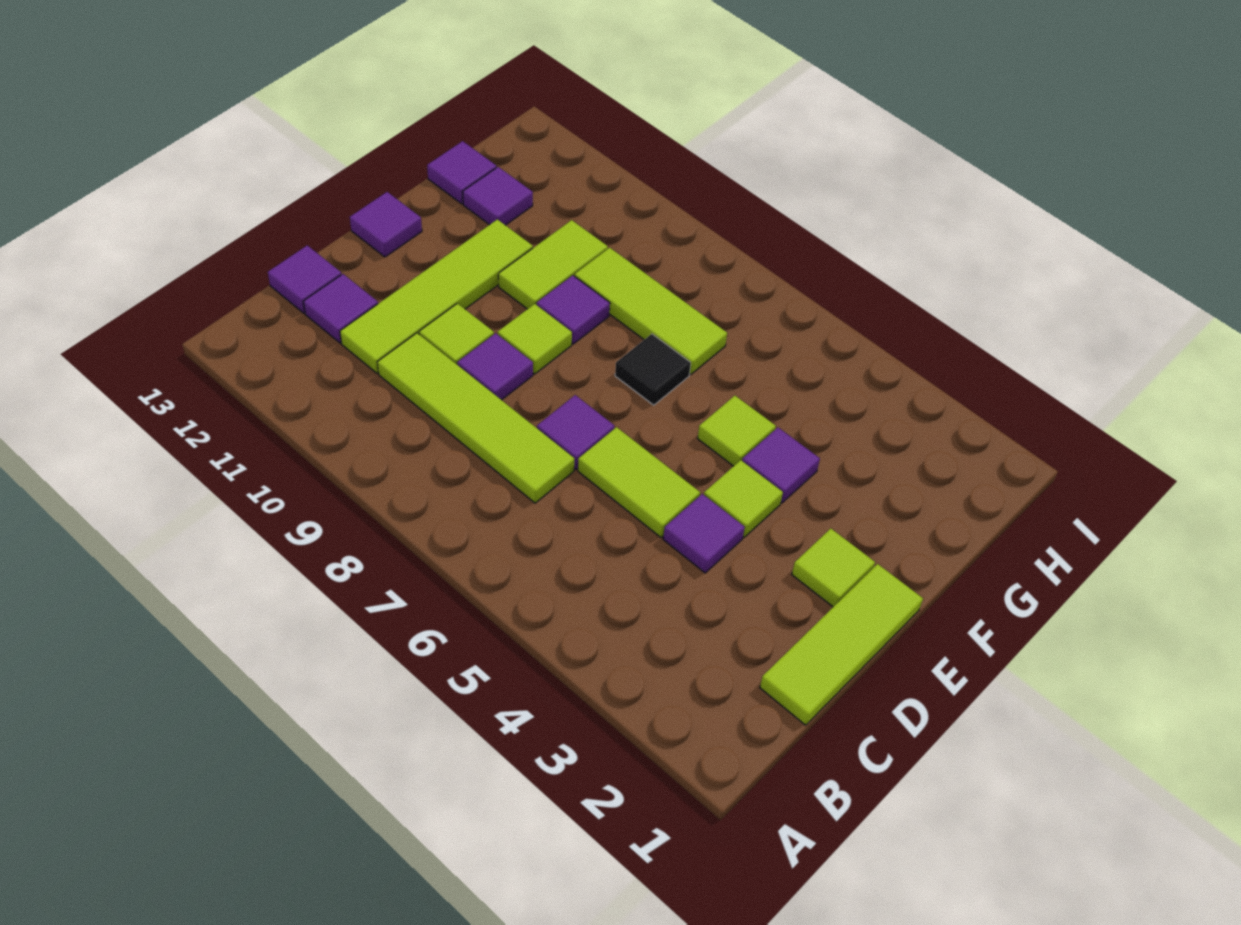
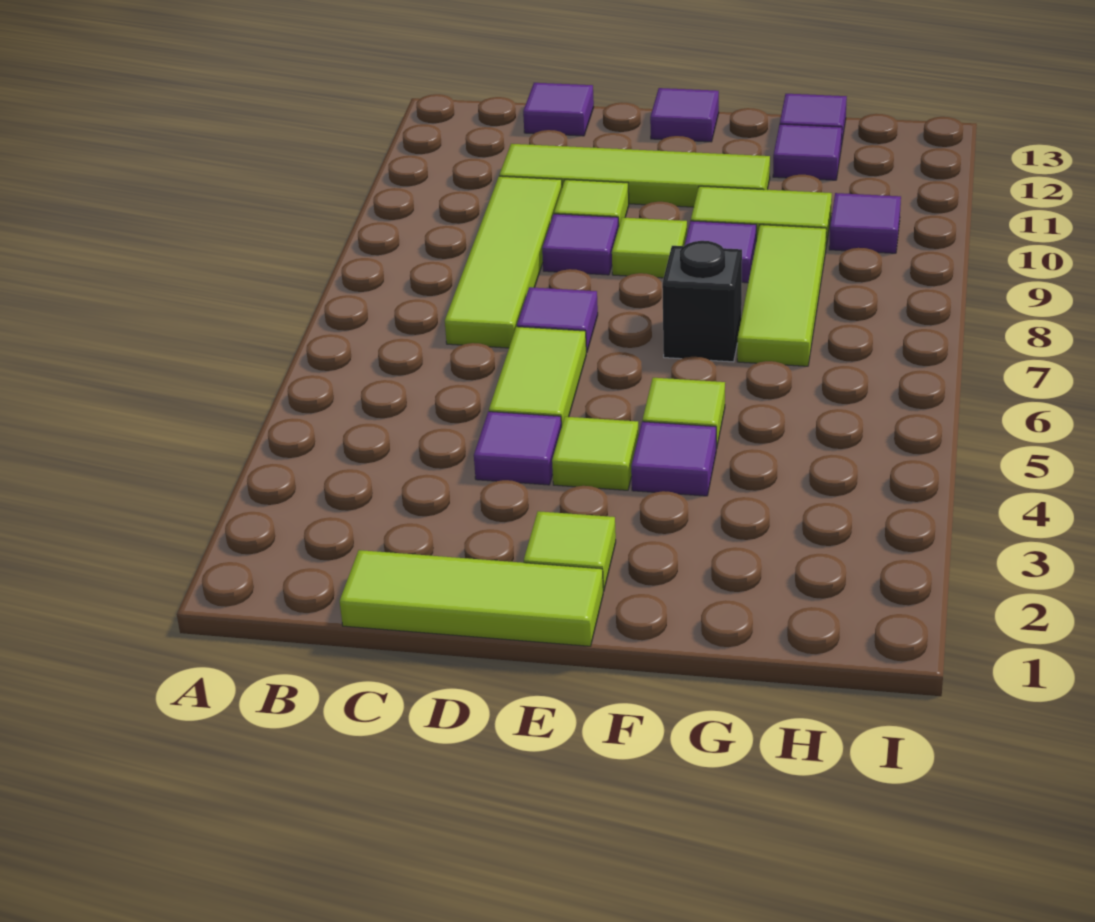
purple 1x1 tile [303,274,378,343] -> purple 1x1 tile moved to [829,193,901,253]
black 1x1 tile [615,334,691,405] -> black 1x1 brick [662,241,742,362]

